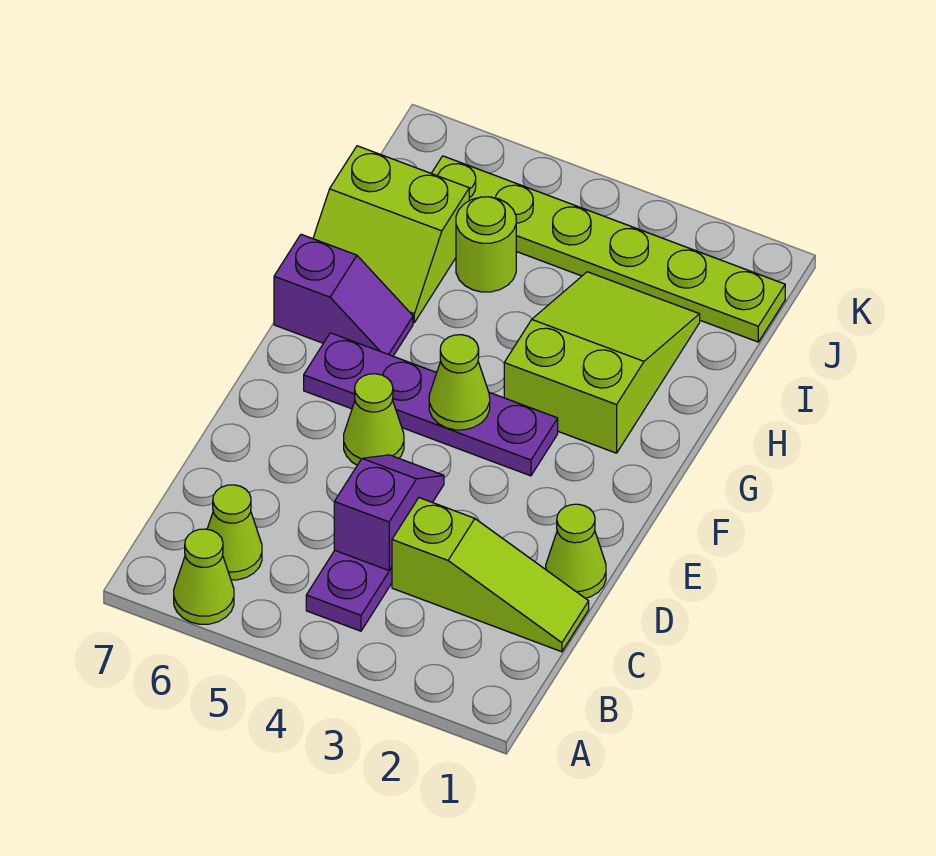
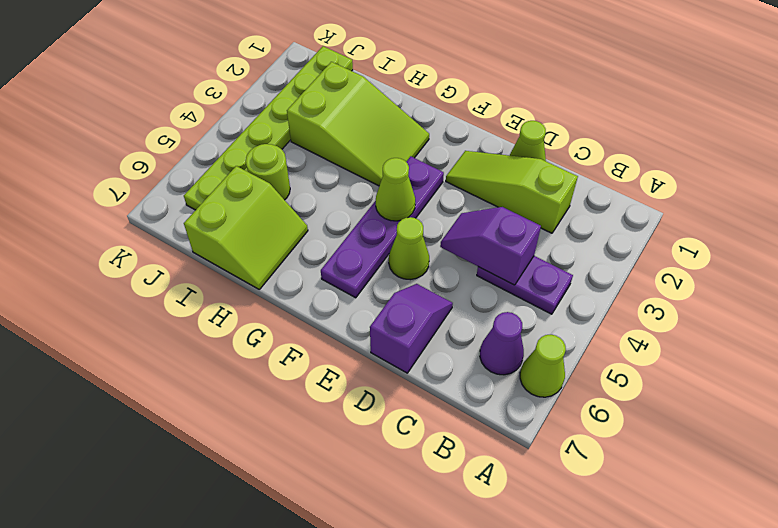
lime 1x1 cone [207,485,262,580] -> purple 1x1 cone [480,312,524,375]
lime 1x3 slope [392,498,589,652] -> lime 1x3 slope turned to [446,151,578,233]
lime 2x3 slope [504,272,700,453] -> lime 2x3 slope turned to [287,62,429,186]
purple 1x2 slope [274,234,413,356] -> purple 1x2 slope moved to [370,284,453,373]

